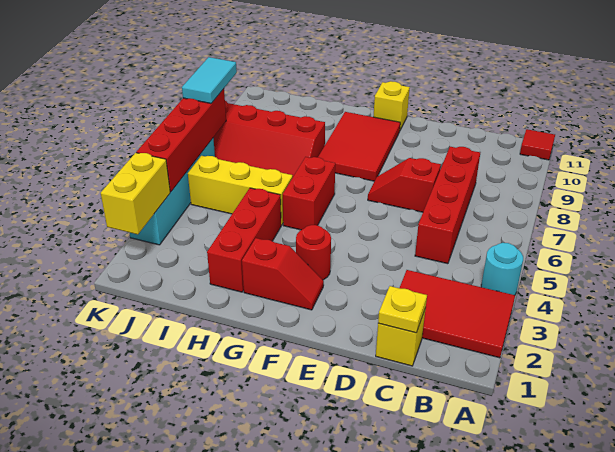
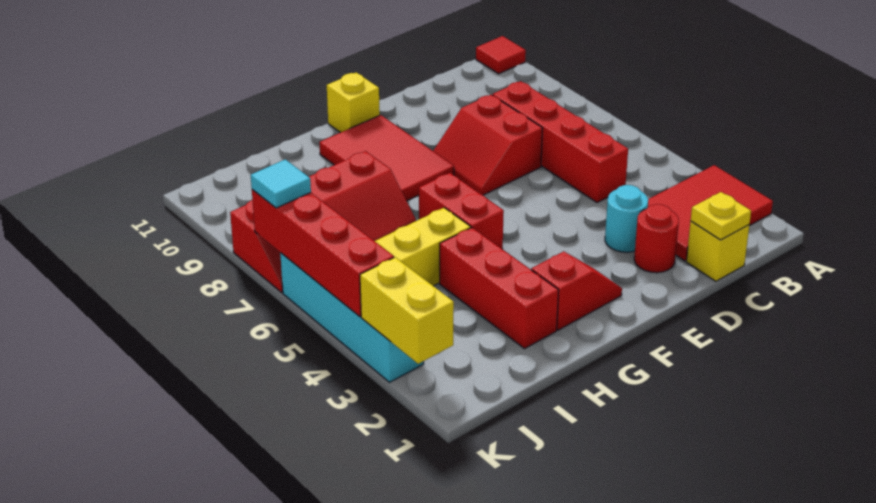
cyan 1x1 round brick [481,243,523,295] -> cyan 1x1 round brick moved to [605,185,648,252]
red 1x2 slope [368,158,441,212] -> red 2x2 slope [433,95,543,195]
red 1x1 round brick [296,225,331,280] -> red 1x1 round brick moved to [634,204,679,273]
cyan 1x2 tile [182,57,237,103] -> cyan 1x1 tile [251,159,311,208]

